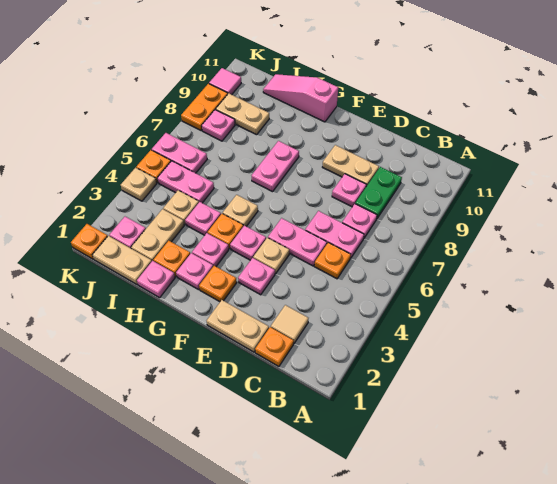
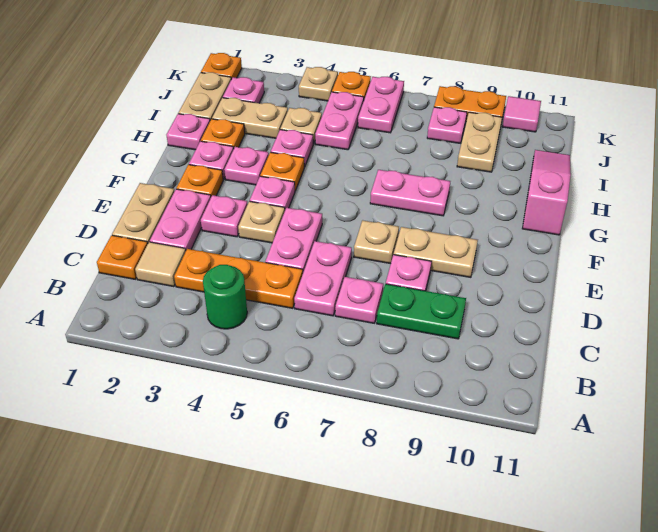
none -> green 1x1 round brick [203,265,247,329]
orange 1x1 plate [315,243,351,279] -> orange 1x3 plate [174,249,303,308]
none -> pink 1x2 plate [150,189,211,250]
tan 1x2 plate [323,145,379,186] -> tan 1x2 plate turned to [394,227,478,277]
tan 1x1 plate [223,195,258,226] -> tan 1x1 plate moved to [354,220,399,264]

